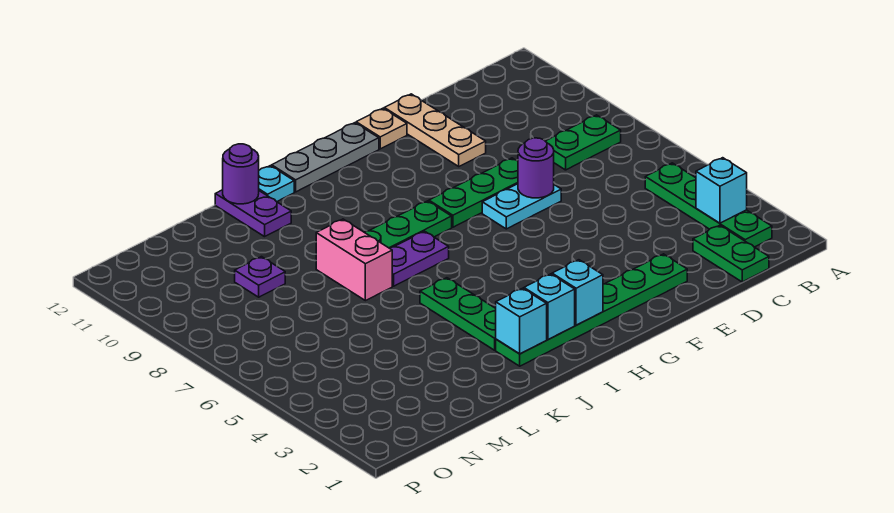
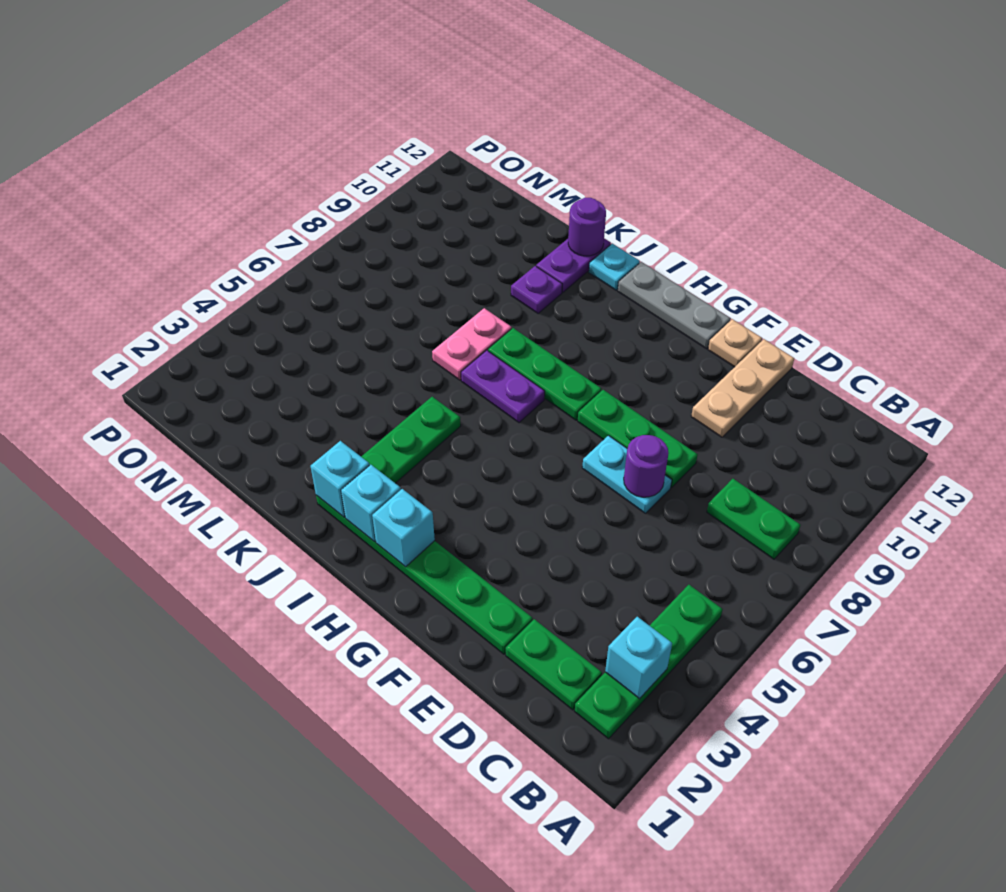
green 1x2 plate [693,225,769,282] -> green 1x2 plate turned to [506,619,602,710]
pink 1x2 brick [316,219,392,301] -> pink 1x2 plate [432,308,512,380]
purple 1x1 plate [235,257,285,297] -> purple 1x1 plate moved to [511,266,562,314]

